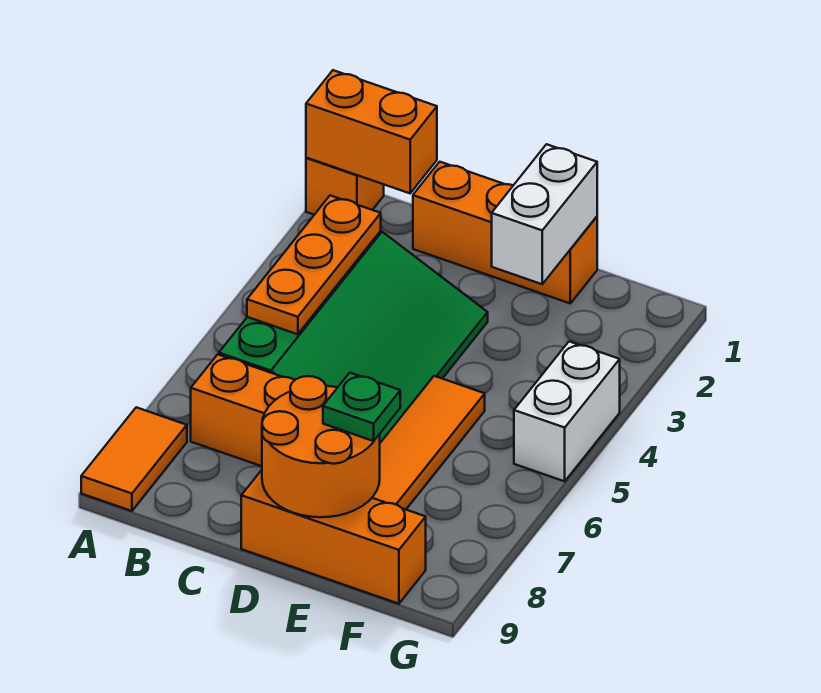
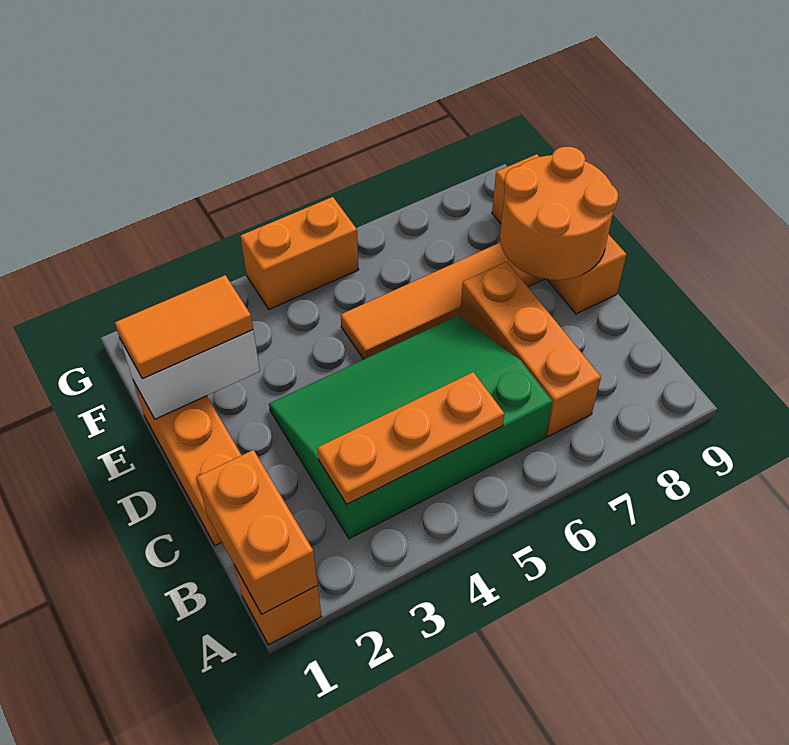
orange 1x2 tile [81,407,187,511] -> orange 1x2 tile moved to [115,275,253,379]
green 1x1 plate [323,373,400,441] -> none
white 1x2 brick [514,342,620,481] -> orange 1x2 brick [241,197,359,309]

